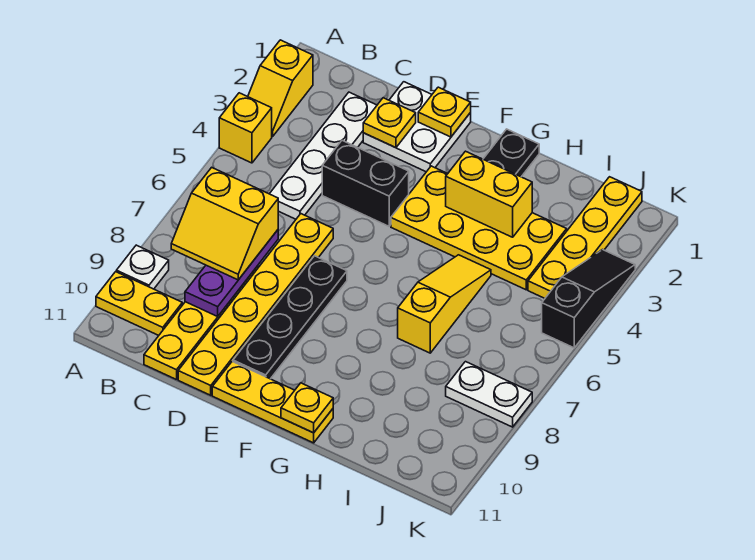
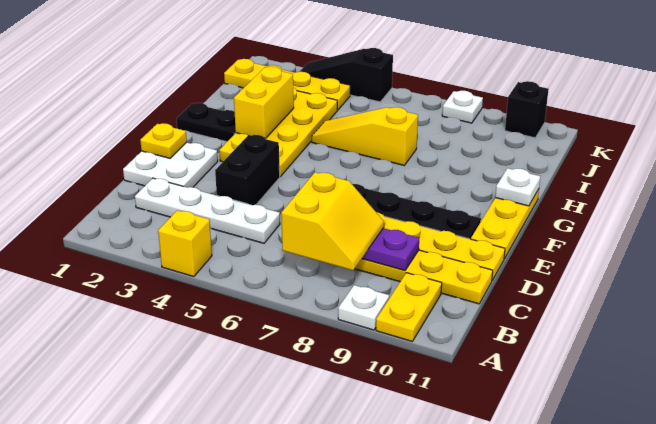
yellow 1x2 slope [248,40,313,137] -> none
yellow 1x1 plate [363,98,416,148] -> none
yellow 1x1 plate [281,383,333,433] -> white 1x1 plate [495,168,540,206]
white 1x2 plate [446,362,532,427] -> white 1x1 plate [442,91,483,123]
none -> black 1x1 brick [505,81,549,138]

